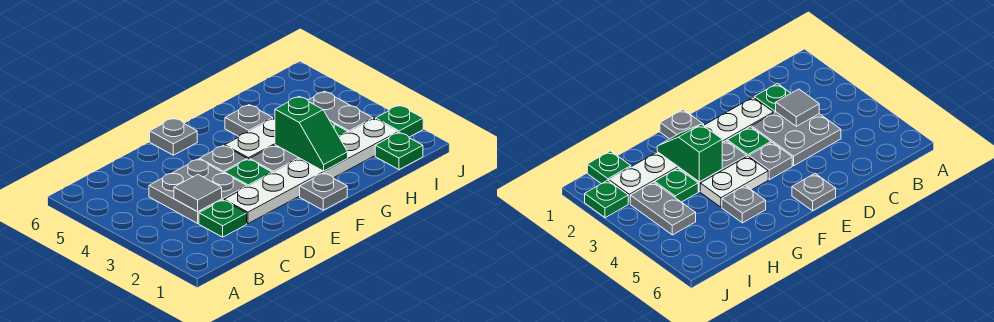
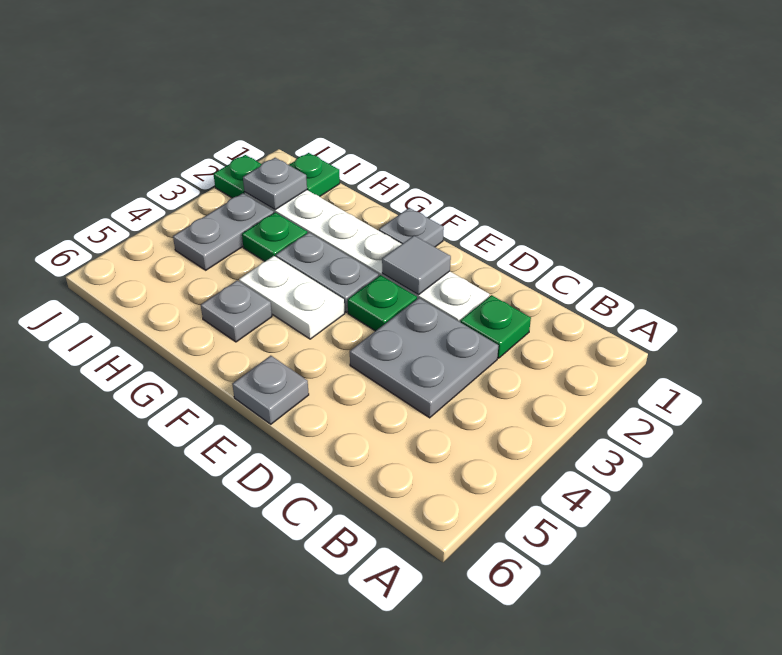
grey 1x1 tile [174,175,222,212] -> grey 1x1 tile moved to [382,236,451,295]
grey 1x1 plate [200,146,247,173] -> grey 1x1 plate moved to [243,158,307,210]
green 1x2 slope [275,97,348,171] -> none

